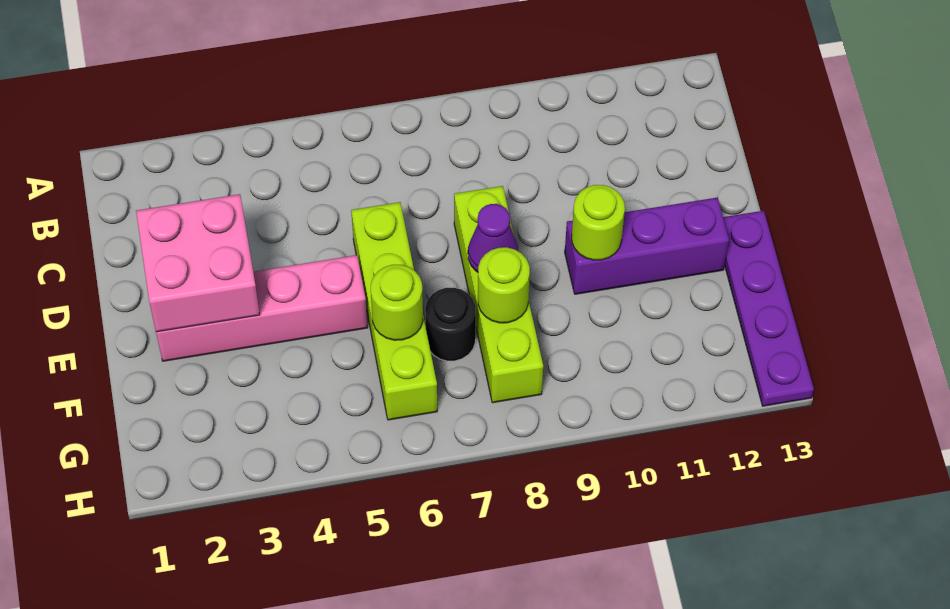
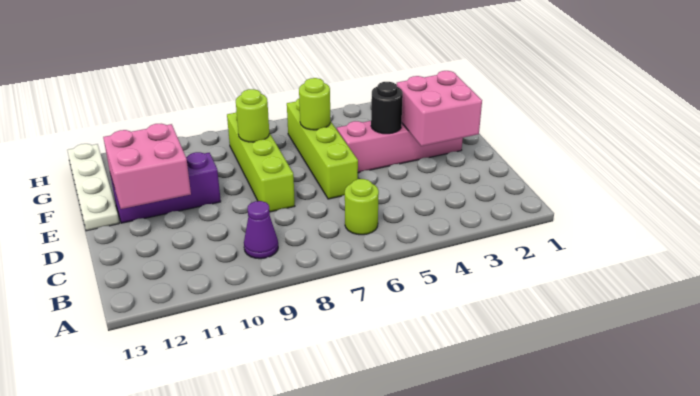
none -> pink 2x2 brick [103,124,191,209]
purple 1x1 cone [468,204,518,272] -> purple 1x1 cone moved to [244,201,278,259]
lime 1x1 round brick [572,185,625,260] -> lime 1x1 round brick moved to [345,179,379,235]
purple 1x4 plate [723,211,814,406] -> white 1x4 plate [67,144,119,231]
black 1x1 round brick [425,288,476,361] -> black 1x1 round brick moved to [371,82,403,134]

